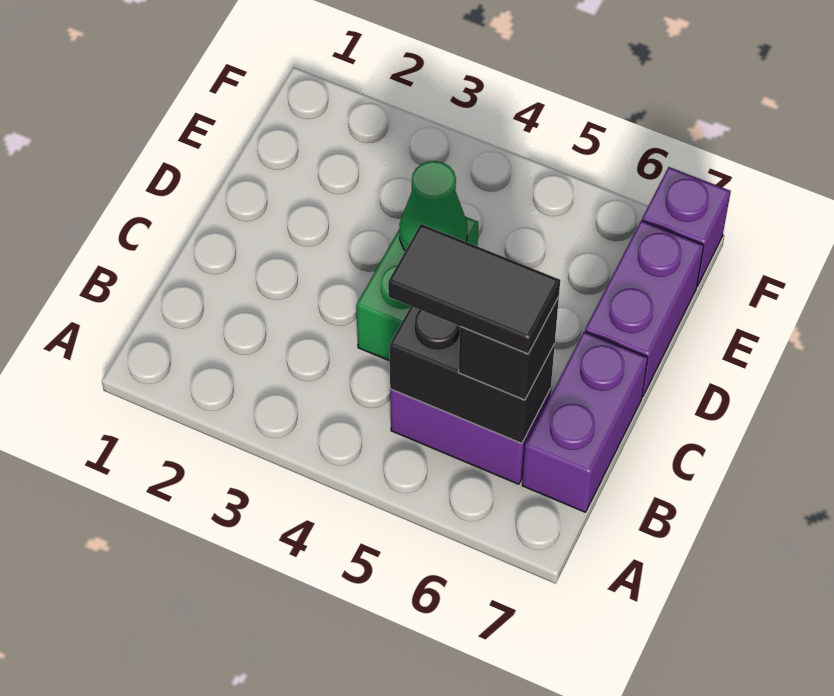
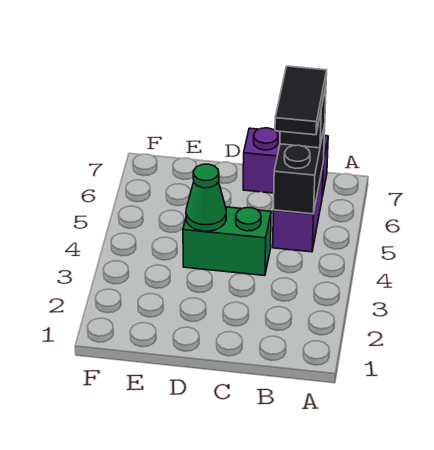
purple 1x2 brick [585,221,704,397] -> none
purple 1x1 brick [642,167,731,286] -> none

